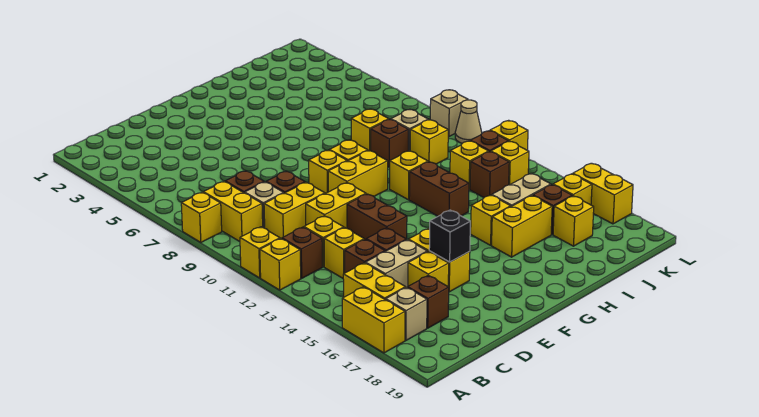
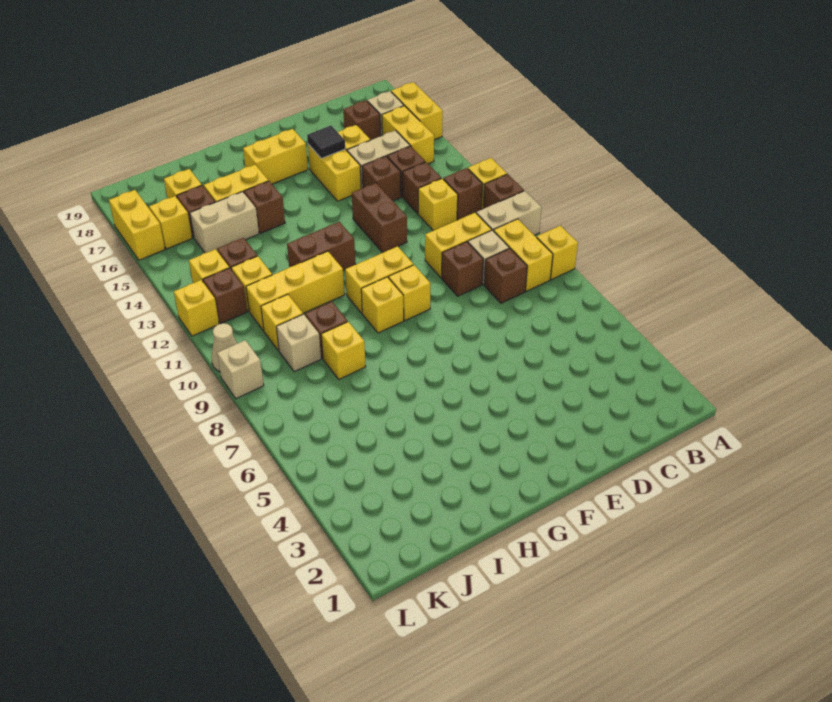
none -> tan 1x2 brick [476,191,542,235]
yellow 1x1 brick [240,227,280,278] -> brown 1x1 brick [483,174,524,209]
yellow 1x1 brick [324,228,364,278] -> brown 1x1 brick [403,162,441,213]
yellow 1x2 brick [306,183,366,228] -> yellow 1x2 brick moved to [243,129,308,184]
black 1x1 brick [429,210,470,262] -> black 1x1 tile [307,126,345,158]
yellow 1x1 brick [390,151,428,200] -> yellow 1x3 brick [246,251,345,331]
brown 1x2 brick [409,162,469,216] -> brown 1x2 brick turned to [287,222,356,270]
yellow 1x1 brick [471,195,511,245] -> brown 1x1 brick [244,181,285,233]

